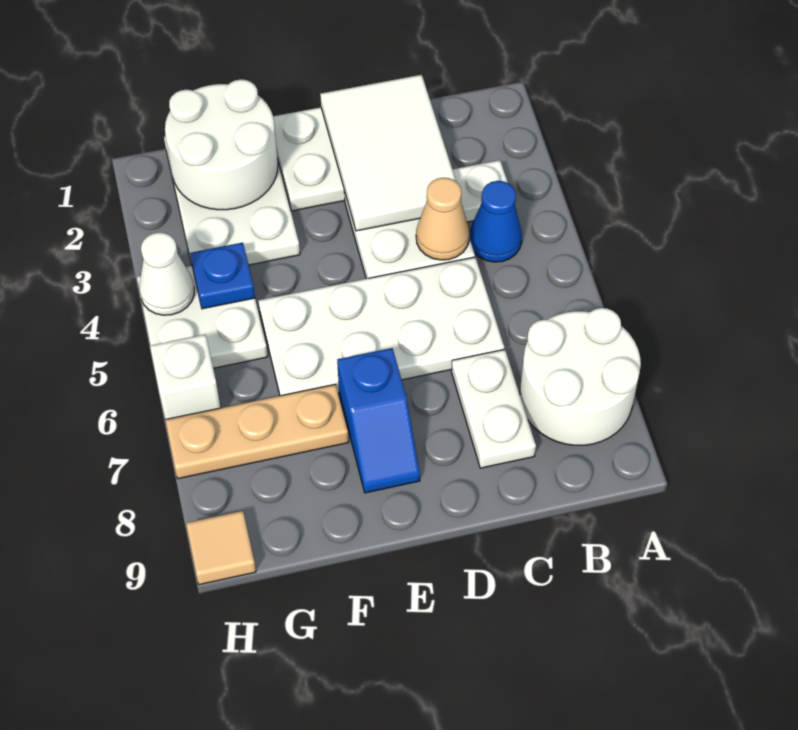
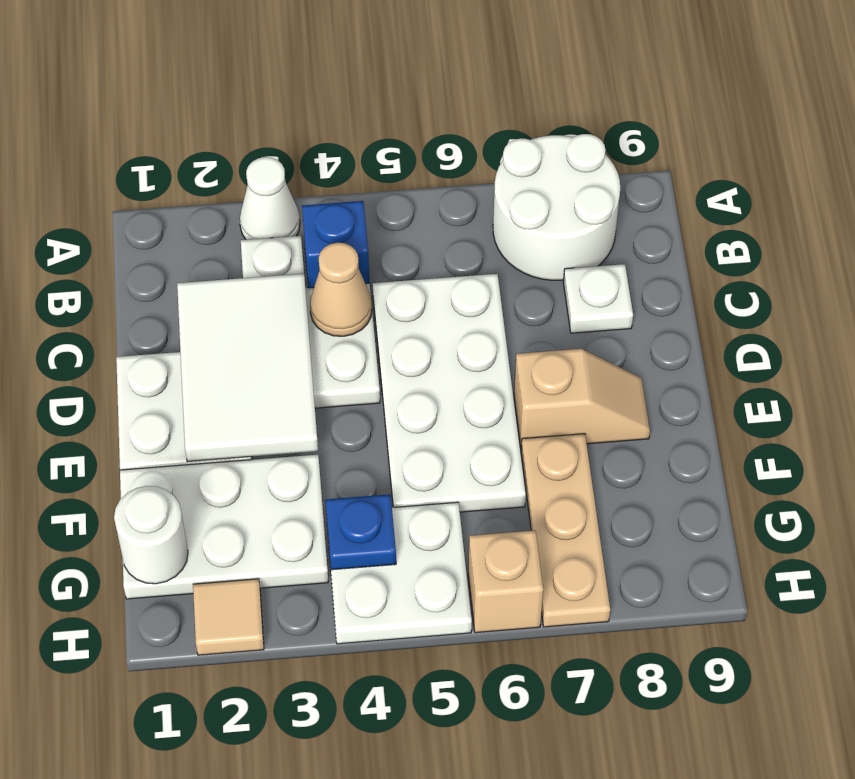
blue 1x1 cone [469,181,522,262] -> blue 1x1 brick [302,201,369,288]
white 2x3 tile [320,75,456,231] -> white 2x3 tile turned to [177,274,318,462]
white 1x2 plate [451,349,536,468] -> white 1x1 plate [563,264,633,333]
blue 1x2 slope [337,348,420,493] -> tan 1x2 slope [514,349,650,447]
white 2x2 round brick [165,79,278,210] -> white 1x1 round brick [114,486,188,584]
white 1x1 cone [139,233,194,315] -> white 1x1 cone moved to [240,157,300,240]
white 1x1 brick [150,335,220,419] -> tan 1x1 brick [468,530,543,633]
tan 1x1 tile [186,511,256,585] -> tan 1x1 tile moved to [193,579,264,655]

